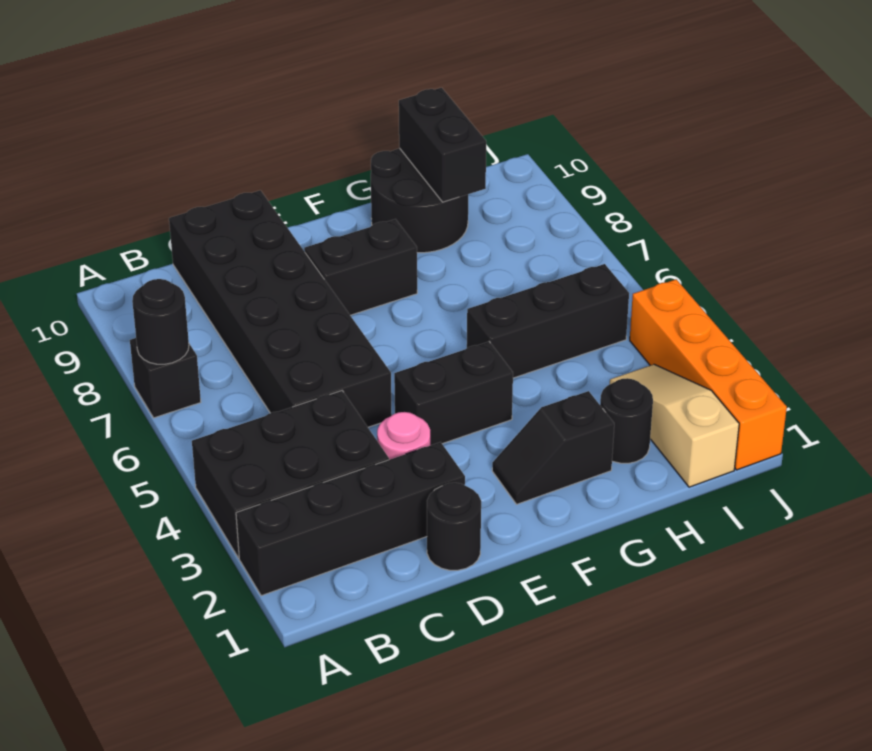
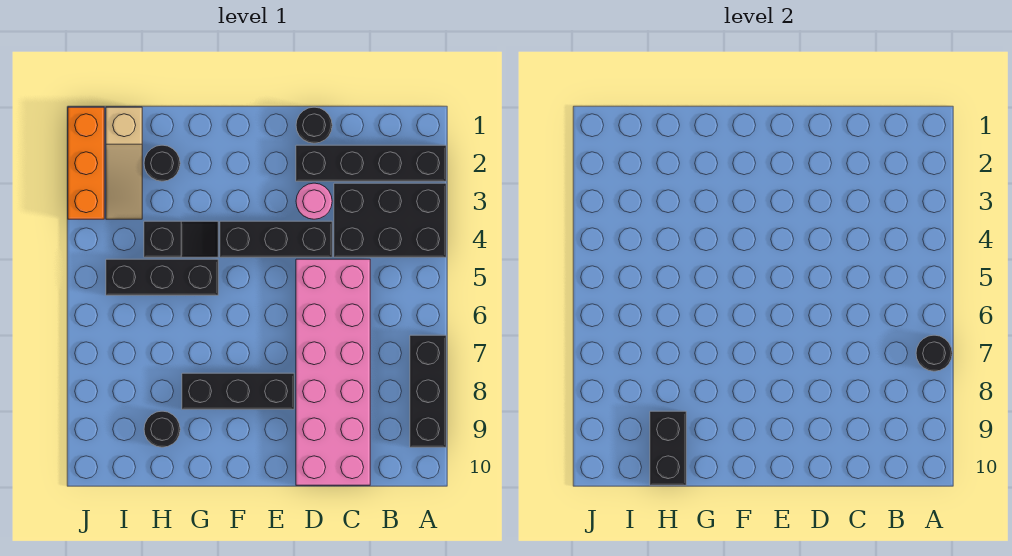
black 1x1 brick [130,338,201,418] -> black 1x3 brick [410,335,446,447]
black 2x6 brick [169,190,392,427] -> pink 2x6 brick [296,259,370,485]
black 1x2 brick [394,342,513,445] -> black 1x3 brick [220,221,332,257]
black 1x2 brick [304,219,417,315] -> black 1x3 brick [182,373,294,409]
black 1x2 slope [492,391,614,504] -> black 1x2 slope moved to [144,221,218,257]
black 2x2 round brick [371,148,468,253] -> black 1x1 round brick [144,411,180,447]
orange 1x4 brick [630,279,787,470] -> orange 1x3 brick [68,107,104,219]

